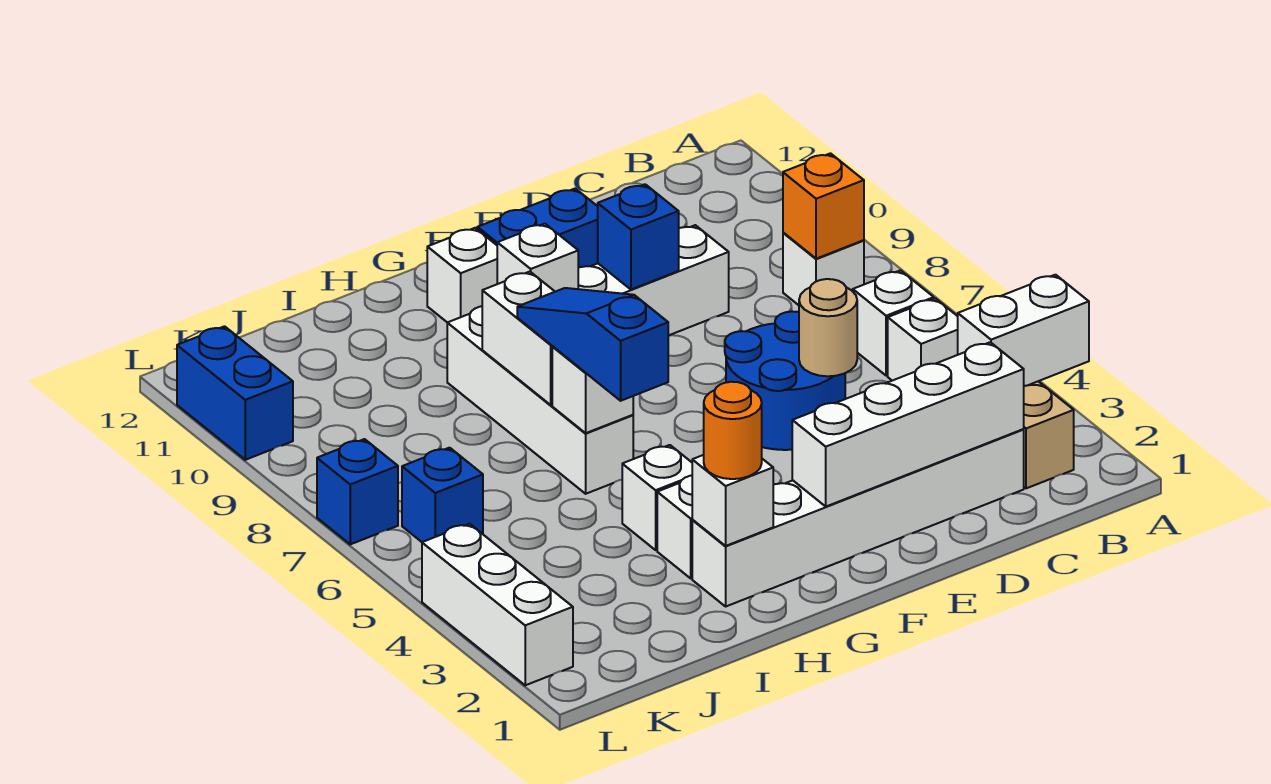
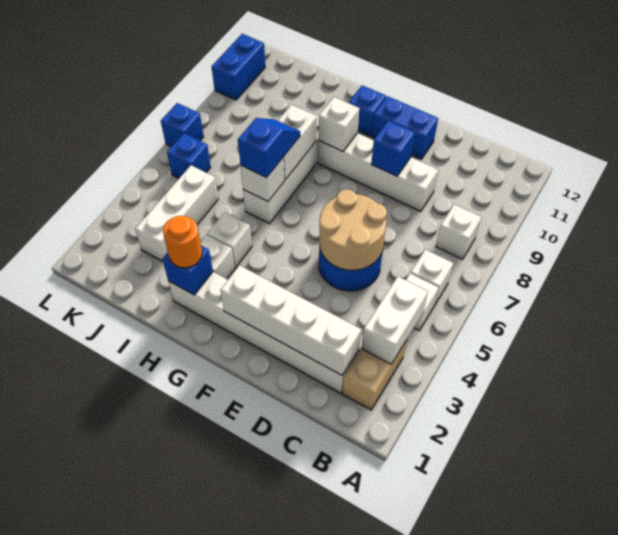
white 1x2 brick [958,275,1089,386] -> white 1x2 brick turned to [362,276,428,364]
orange 1x1 brick [783,153,864,259] -> none
tan 1x1 round brick [799,279,857,376] -> tan 2x2 round brick [319,189,387,270]
white 1x1 brick [427,228,497,323] -> blue 1x1 brick [349,85,386,136]
white 1x1 brick [692,455,773,546] -> blue 1x1 brick [162,245,213,295]
blue 1x3 slope [517,288,668,401] -> blue 1x2 slope [238,118,300,178]
white 1x3 brick [422,524,573,685] -> white 1x3 brick moved to [135,165,218,261]

